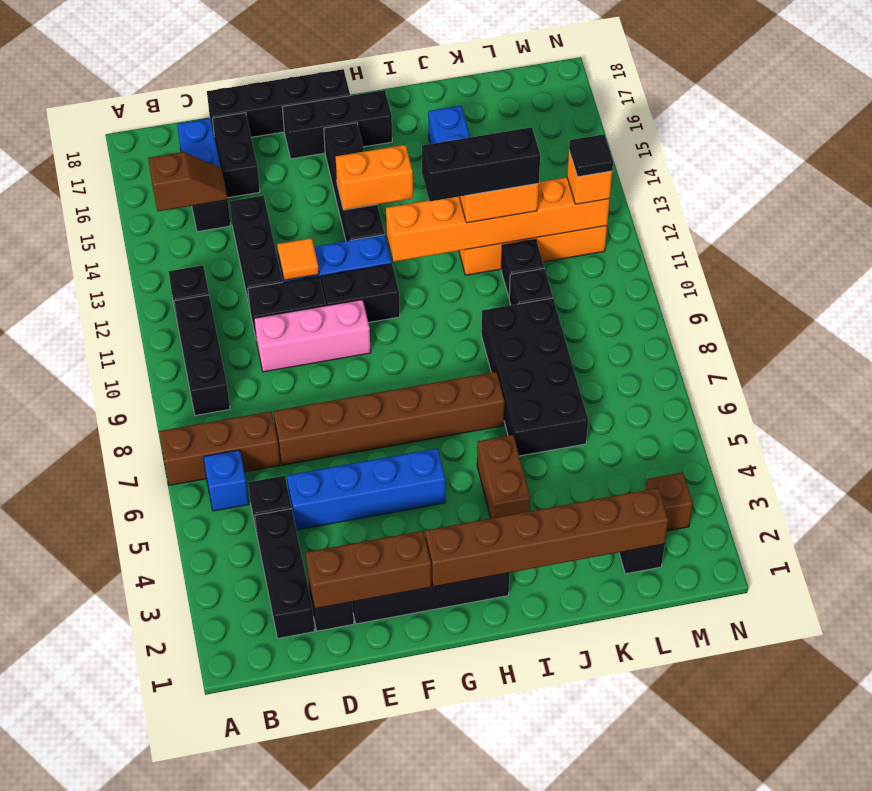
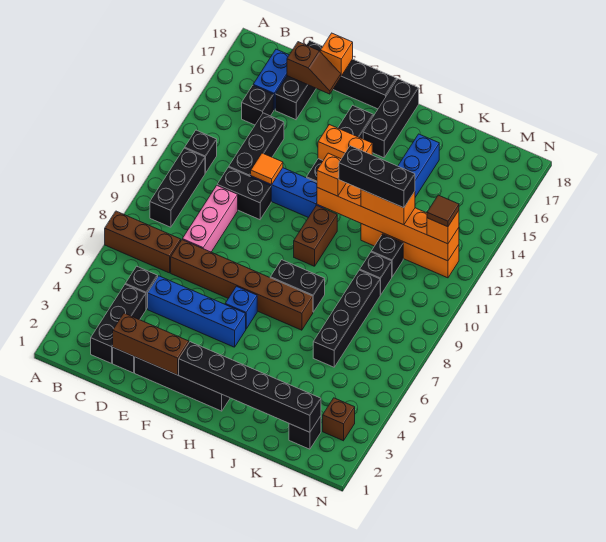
blue 1x1 brick [204,450,249,511] -> blue 1x1 brick moved to [225,286,257,329]
brown 1x2 slope [148,152,228,211] -> brown 1x2 slope moved to [287,42,341,94]
pink 1x3 brick [254,300,371,372] -> pink 1x3 brick turned to [182,186,238,252]
none -> orange 1x1 brick [320,33,353,76]
black 1x2 brick [321,264,400,323] -> black 1x2 brick moved to [270,260,325,312]
black 1x3 brick [283,90,392,159] -> black 1x3 brick turned to [363,79,419,158]
brown 1x6 brick [425,488,668,587] -> black 1x6 brick [179,342,321,432]
none -> orange 1x1 brick [317,153,346,196]
brown 1x2 brick [477,435,531,518] -> brown 1x2 brick moved to [294,205,337,266]
black 2x4 brick [481,298,588,456] -> black 1x4 brick [313,270,380,367]
black 1x1 tile [569,134,613,177] -> brown 1x1 tile [427,195,459,227]

